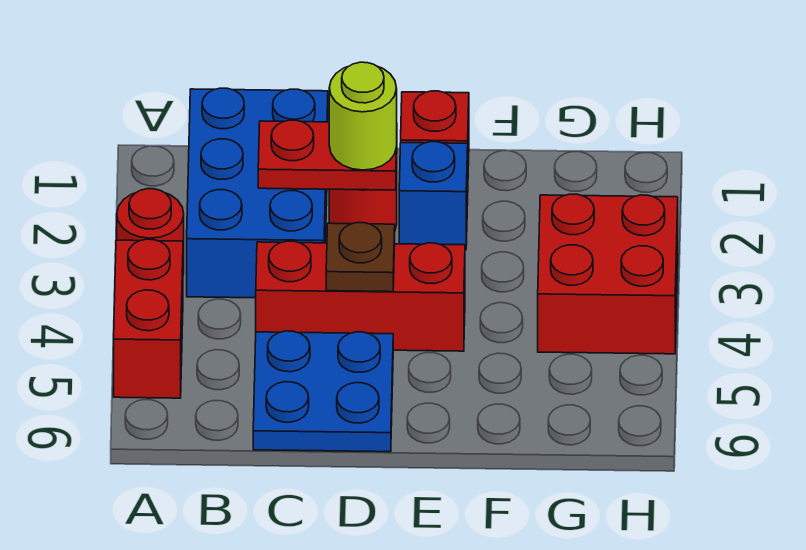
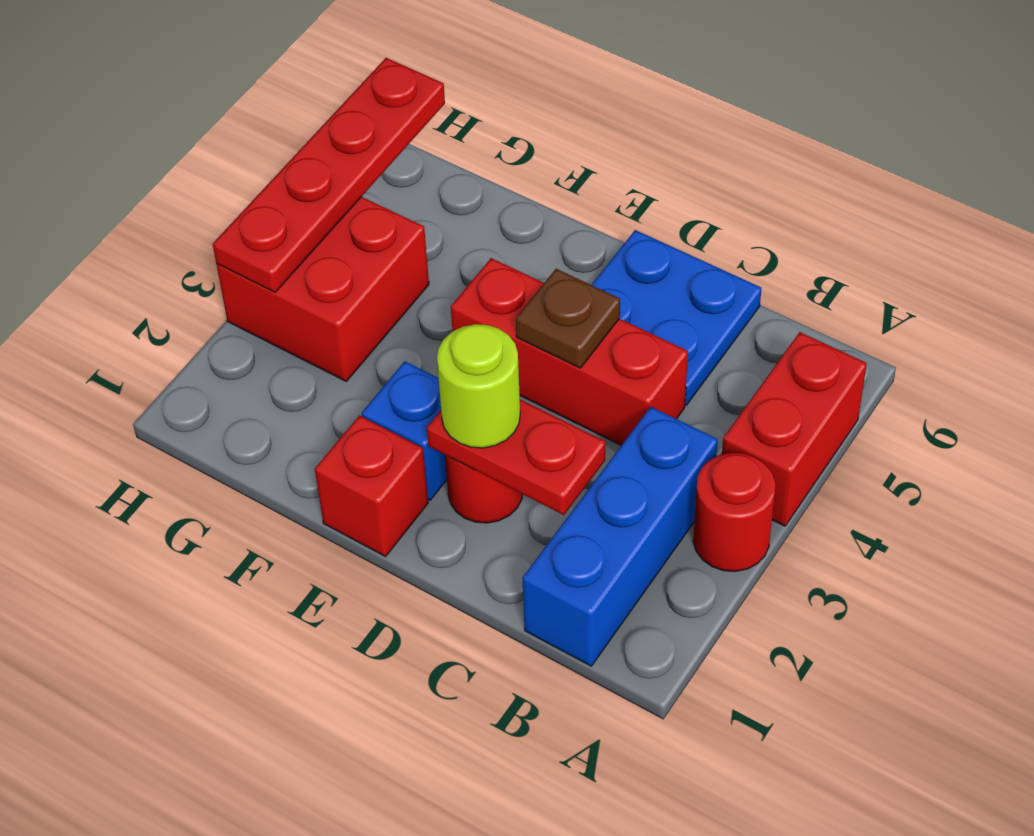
blue 2x3 brick [187,88,328,298] -> blue 1x3 brick [522,407,718,666]
none -> red 1x4 plate [213,58,445,292]

